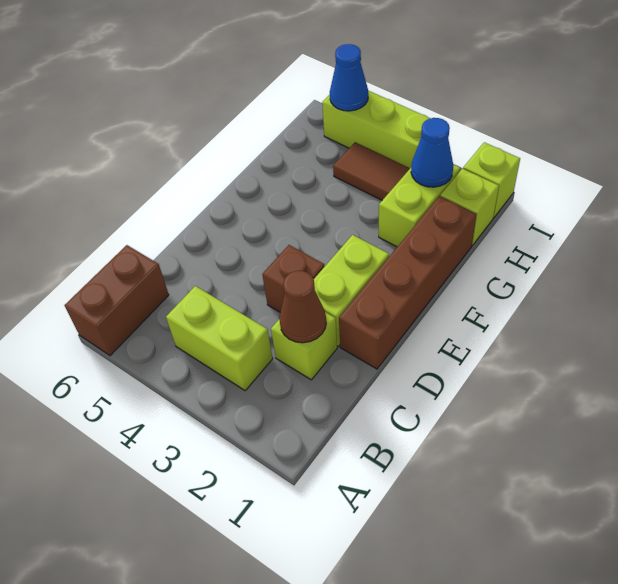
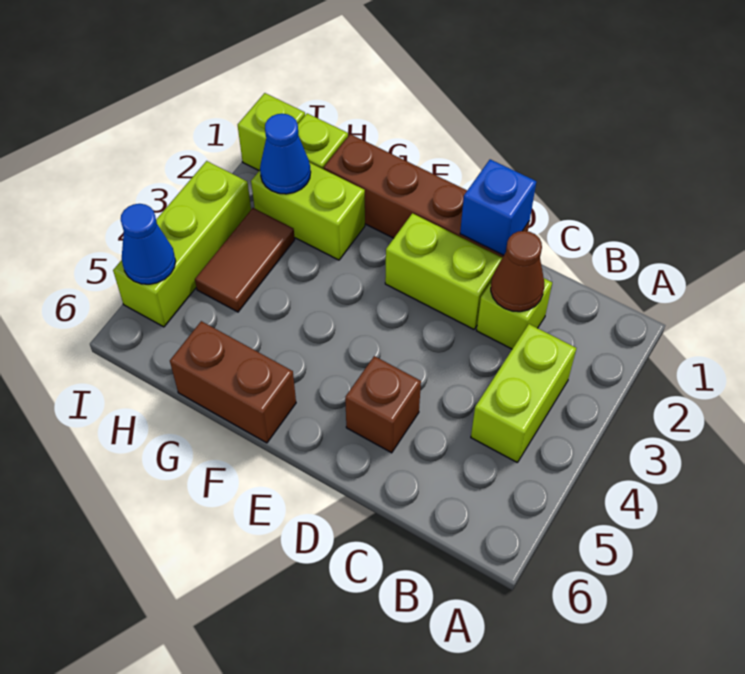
brown 1x2 brick [65,245,169,356] -> brown 1x2 brick moved to [170,321,296,443]
none -> blue 1x1 brick [460,159,536,256]
brown 1x1 brick [262,245,324,312] -> brown 1x1 brick moved to [345,356,421,453]

